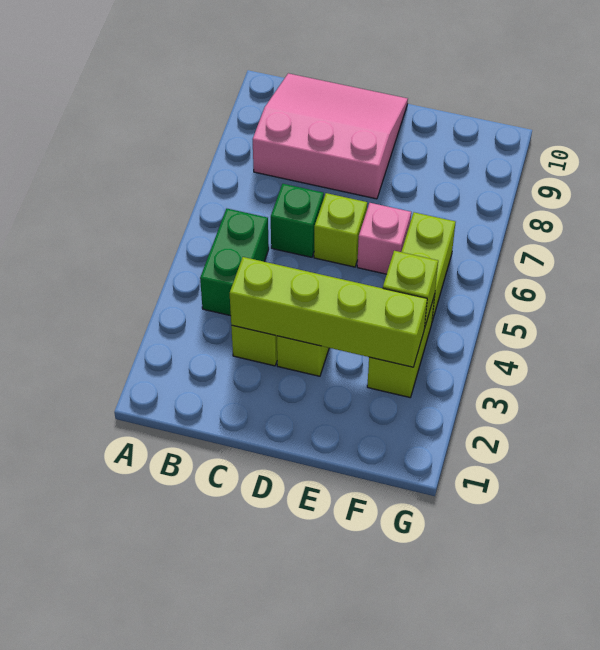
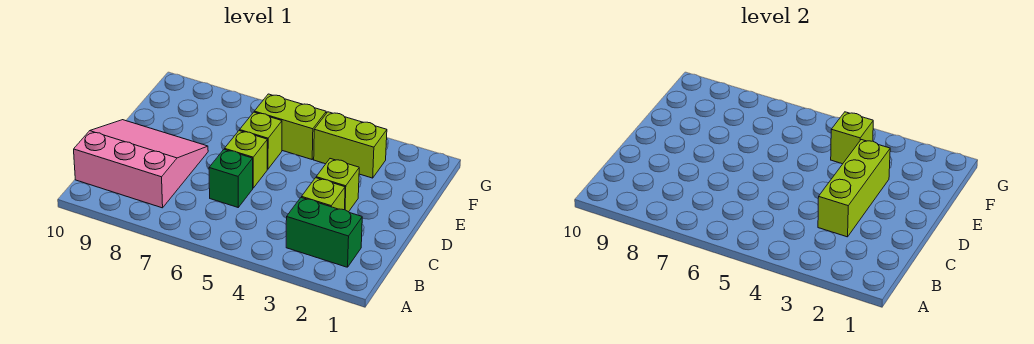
green 1x2 brick [200,209,269,316] -> green 1x2 brick moved to [286,197,362,267]
pink 3x3 slope [253,73,408,199] -> pink 3x3 slope turned to [74,120,208,208]
lime 1x4 brick [230,257,427,367] -> lime 1x3 brick [818,140,890,237]
pink 1x1 brick [357,203,411,274] -> lime 1x1 brick [240,112,282,169]

